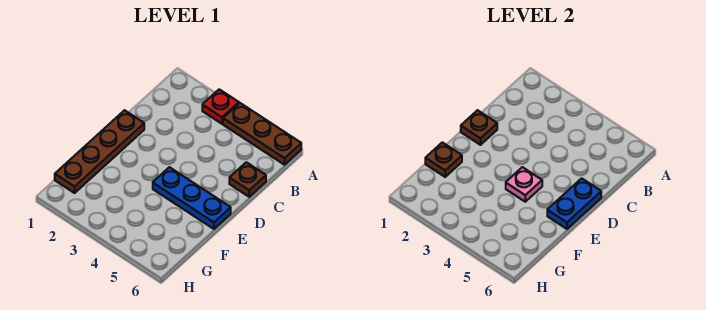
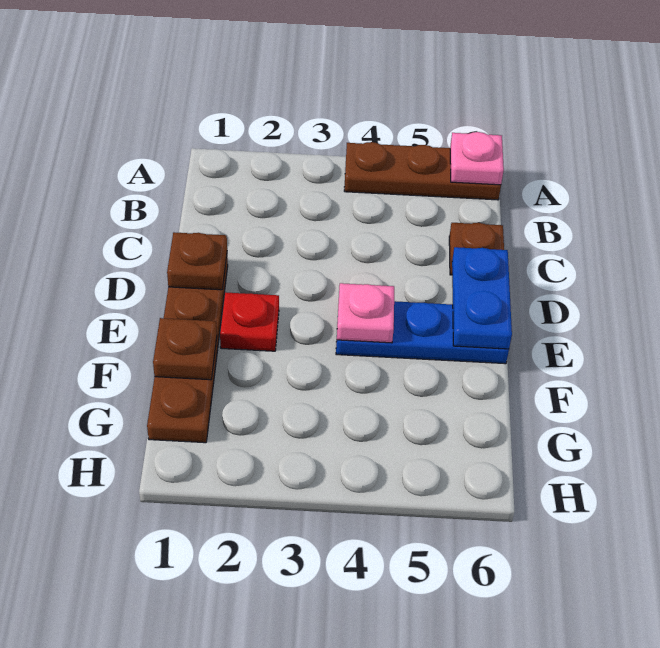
red 1x1 plate [202,89,239,124] -> red 1x1 plate moved to [220,292,279,351]
none -> pink 1x1 plate [450,132,504,185]

